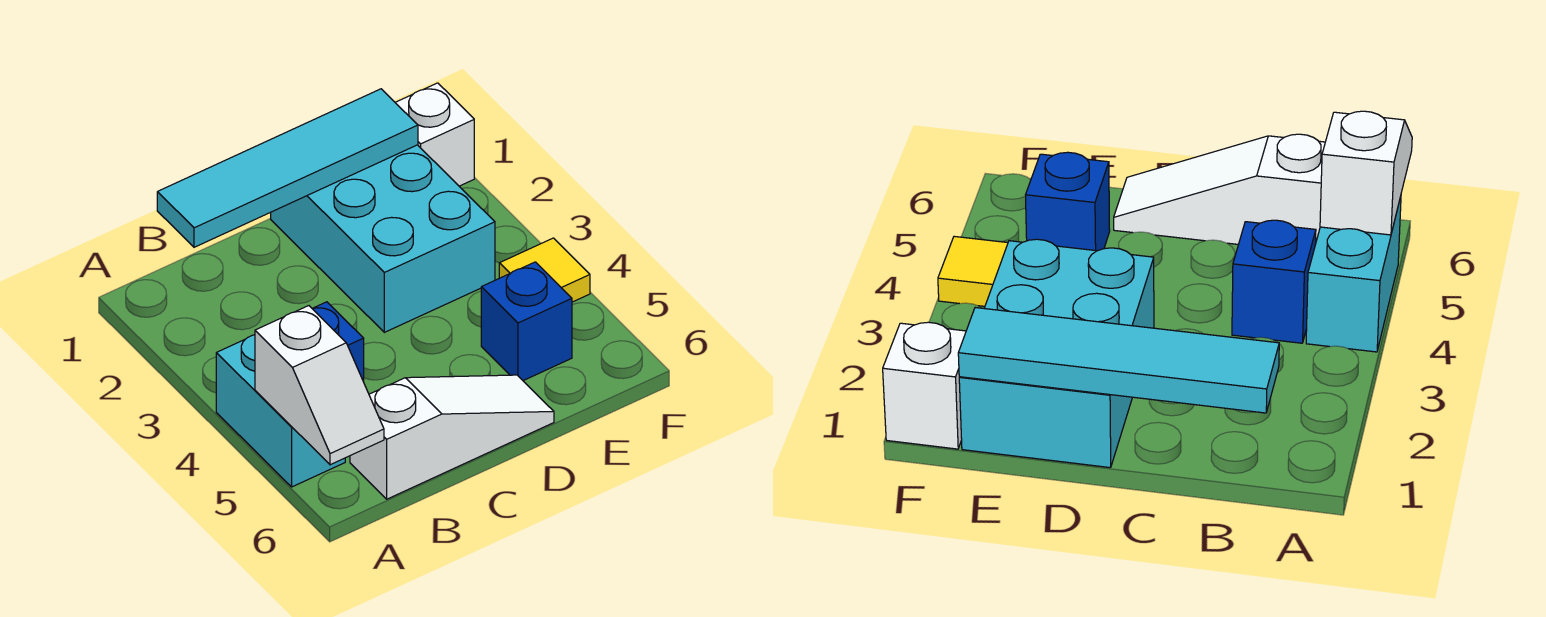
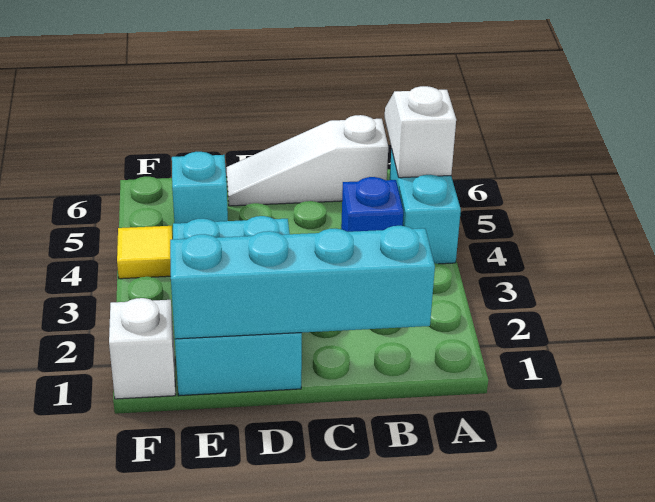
cyan 1x4 tile [157,89,418,247] -> cyan 1x4 brick [170,226,435,339]
blue 1x1 brick [481,262,572,381] -> cyan 1x1 brick [172,152,228,223]

